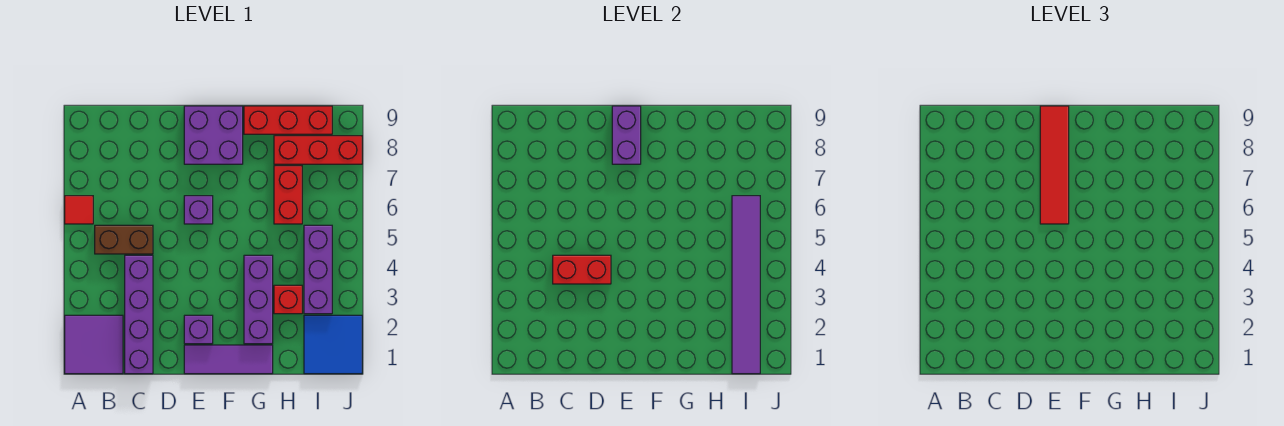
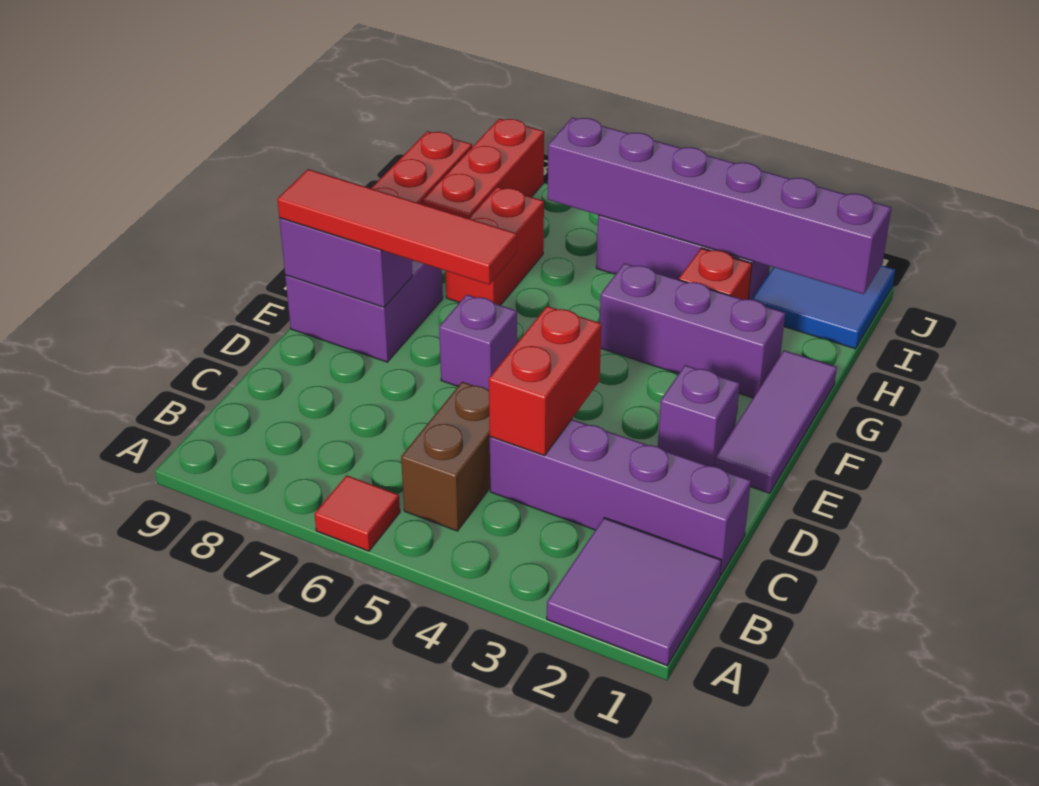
red 1x2 brick [274,166,302,224] -> red 1x2 brick turned to [446,187,544,305]
purple 1x6 tile [732,196,760,374] -> purple 1x6 brick [548,118,891,294]

